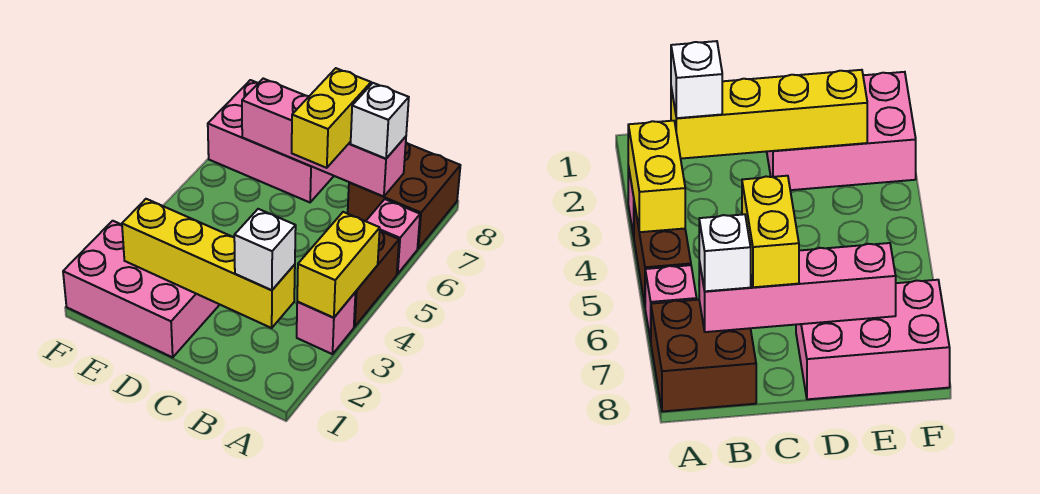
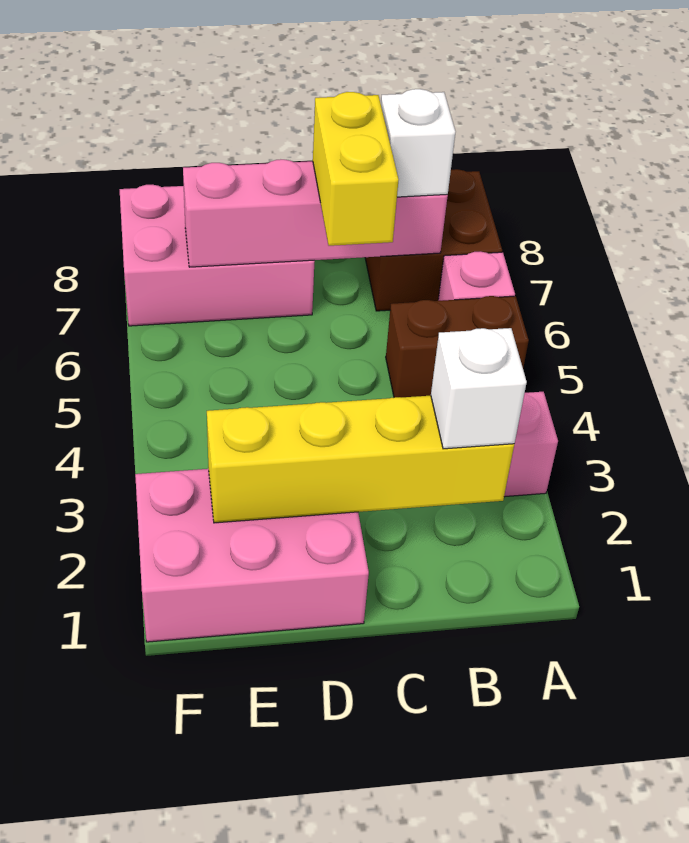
yellow 1x2 brick [297,212,380,318] -> none
brown 1x2 brick [354,231,399,327] -> brown 1x2 brick turned to [386,296,529,398]

